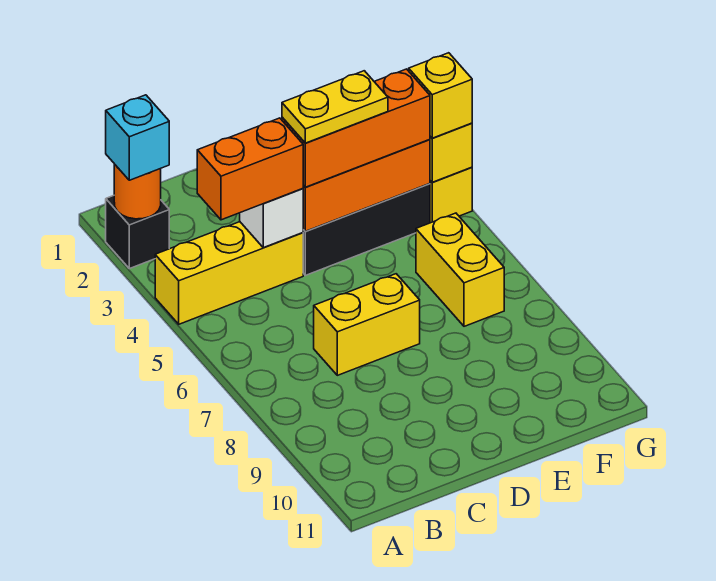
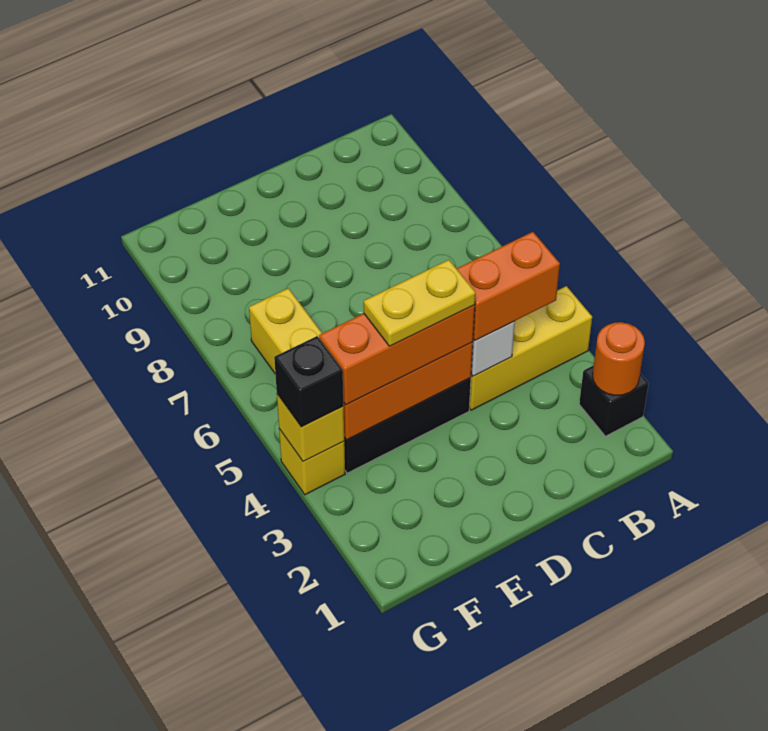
cyan 1x1 brick [106,95,169,180] -> none
yellow 1x2 brick [314,274,420,375] -> none
yellow 1x1 brick [409,53,472,138] -> black 1x1 brick [274,336,344,427]

